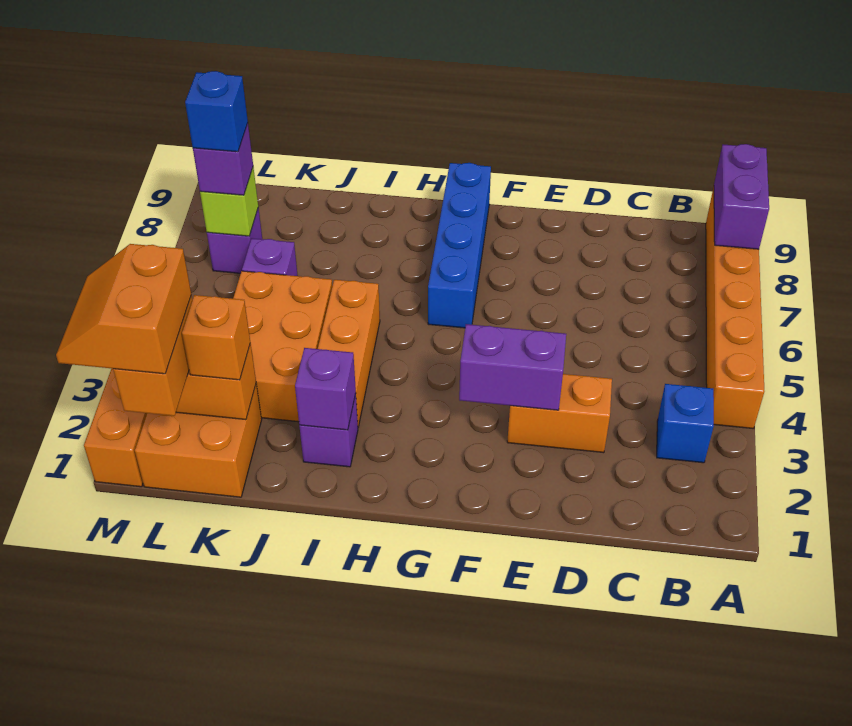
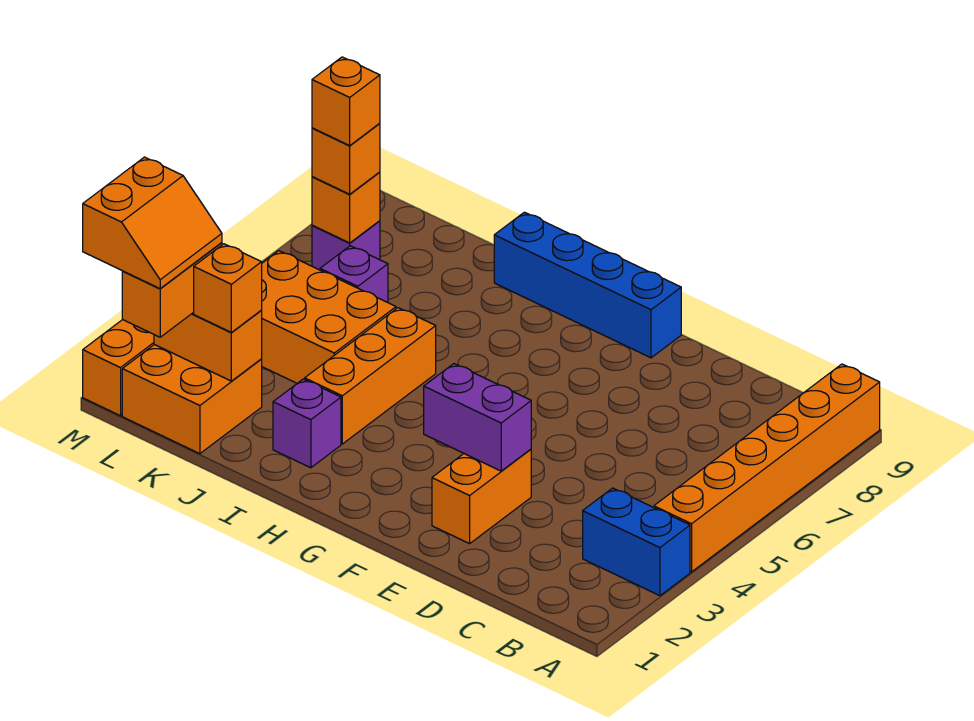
purple 1x2 brick [714,144,769,249] -> none
blue 1x1 brick [657,384,714,463] -> blue 1x2 brick [583,488,690,596]
orange 1x2 brick [507,374,612,453] -> orange 1x2 brick turned to [432,449,531,544]
blue 1x4 brick [428,163,491,328] -> blue 1x4 brick turned to [494,212,681,358]
purple 1x1 brick [295,348,356,430] -> none
orange 2x3 brick [233,271,332,422] -> orange 2x3 brick turned to [261,251,396,383]
orange 2x2 slope [56,244,191,374] -> orange 2x2 slope turned to [83,157,222,289]
lime 1x1 brick [200,167,258,236] -> orange 1x1 brick [312,172,380,243]
purple 1x1 brick [193,123,253,195] -> orange 1x1 brick [312,123,380,194]
blue 1x1 brick [185,71,248,152] -> orange 1x1 brick [312,57,380,146]

